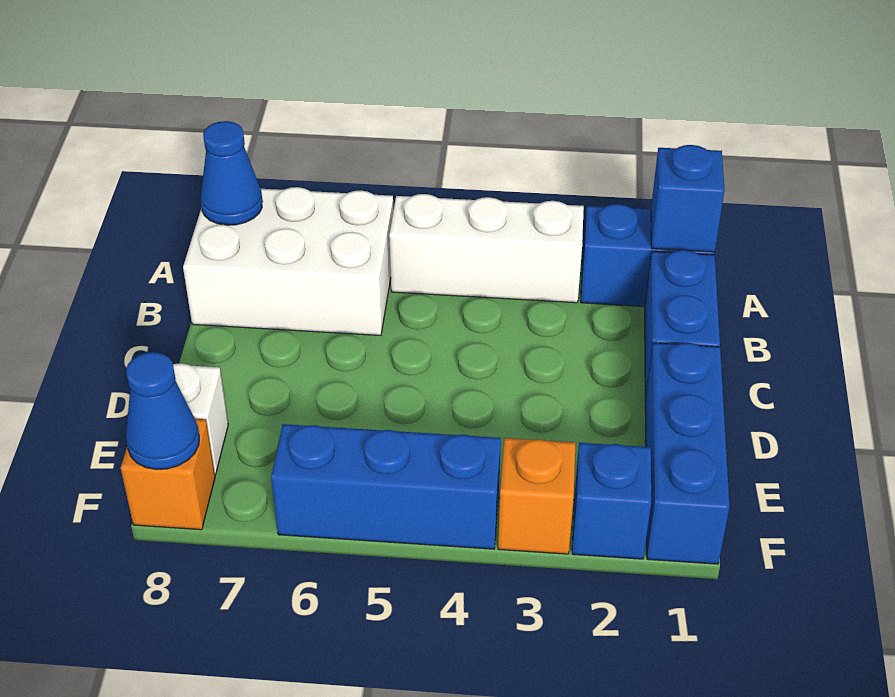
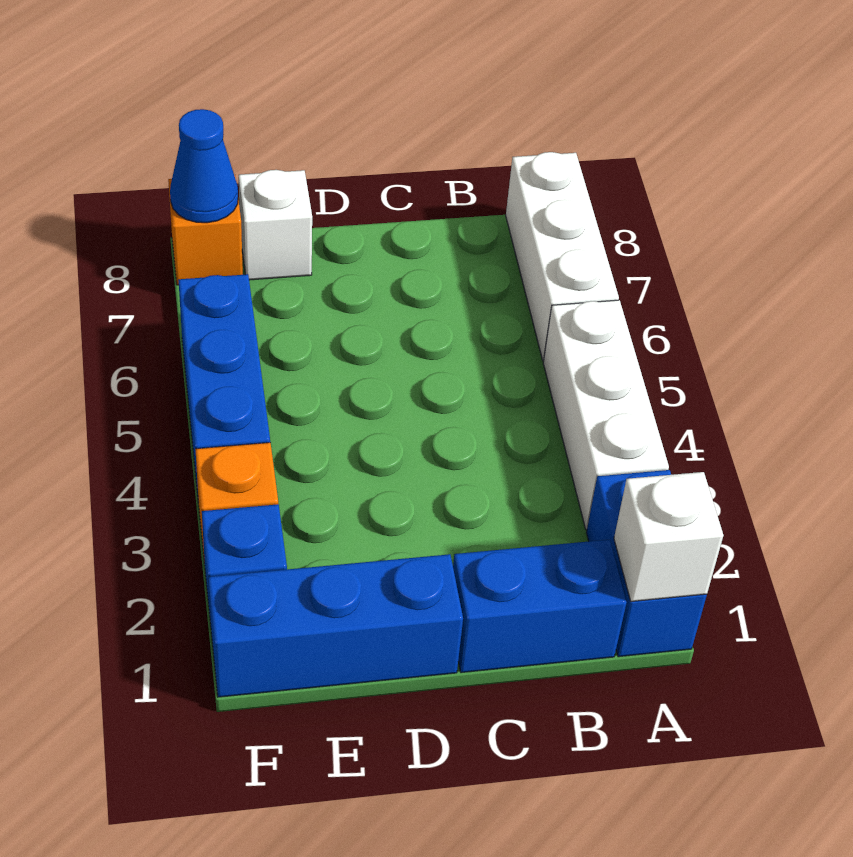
blue 1x1 brick [651,145,724,252] -> white 1x1 brick [614,472,723,602]
white 2x3 brick [183,187,394,335] -> white 1x3 brick [506,152,619,361]
blue 1x1 cone [200,121,262,225] -> none

